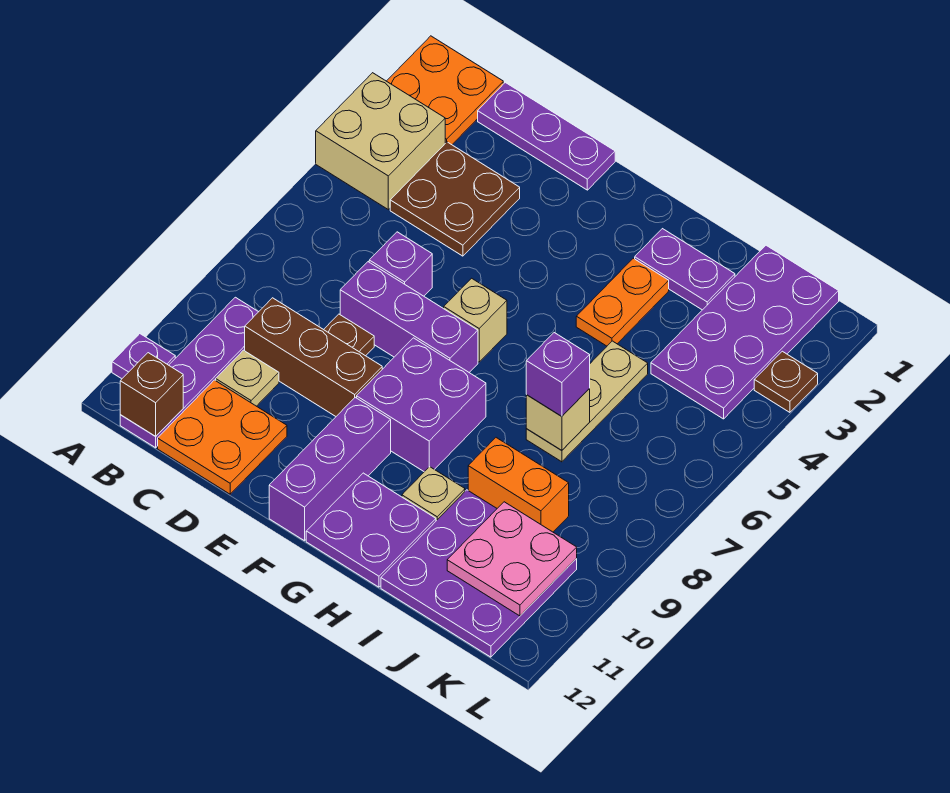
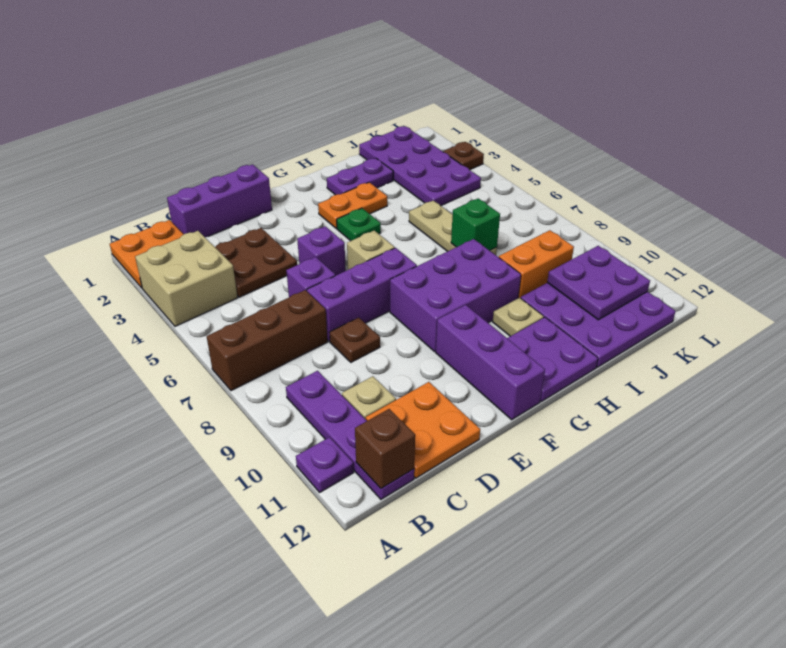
purple 1x3 plate [478,82,615,190] -> purple 1x3 brick [167,164,272,237]
brown 1x3 brick [245,298,382,416] -> brown 1x3 brick moved to [207,290,328,391]
purple 2x2 brick [357,338,486,472] -> purple 2x3 brick [390,239,521,352]
none -> green 1x1 plate [337,208,381,241]
orange 1x2 plate [576,258,669,346] -> orange 1x2 plate turned to [318,182,387,229]
tan 1x1 brick [526,389,590,450] -> green 1x1 brick [451,199,500,251]
purple 1x1 brick [526,333,590,416] -> purple 1x1 brick moved to [297,226,346,276]
pink 2x2 plate [447,502,577,616] -> purple 2x2 plate [547,246,650,320]

